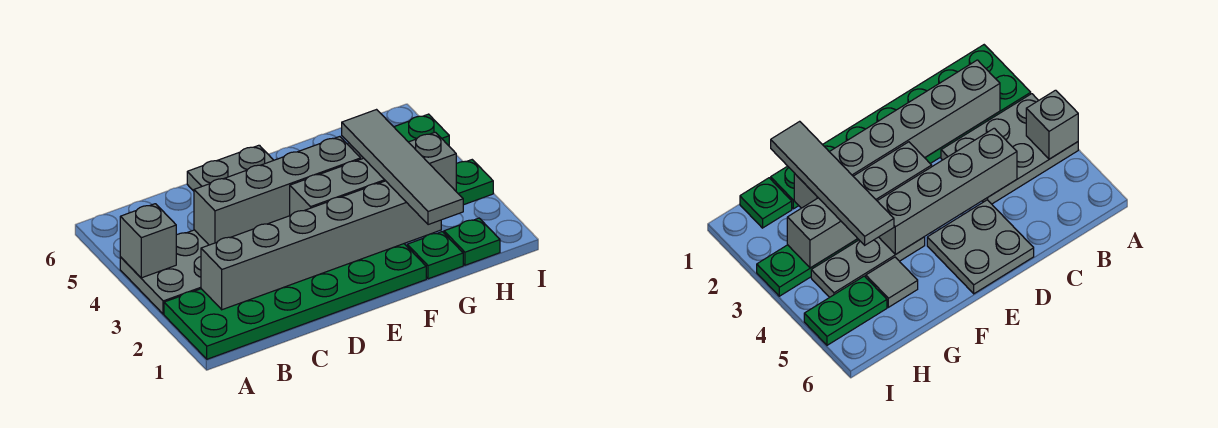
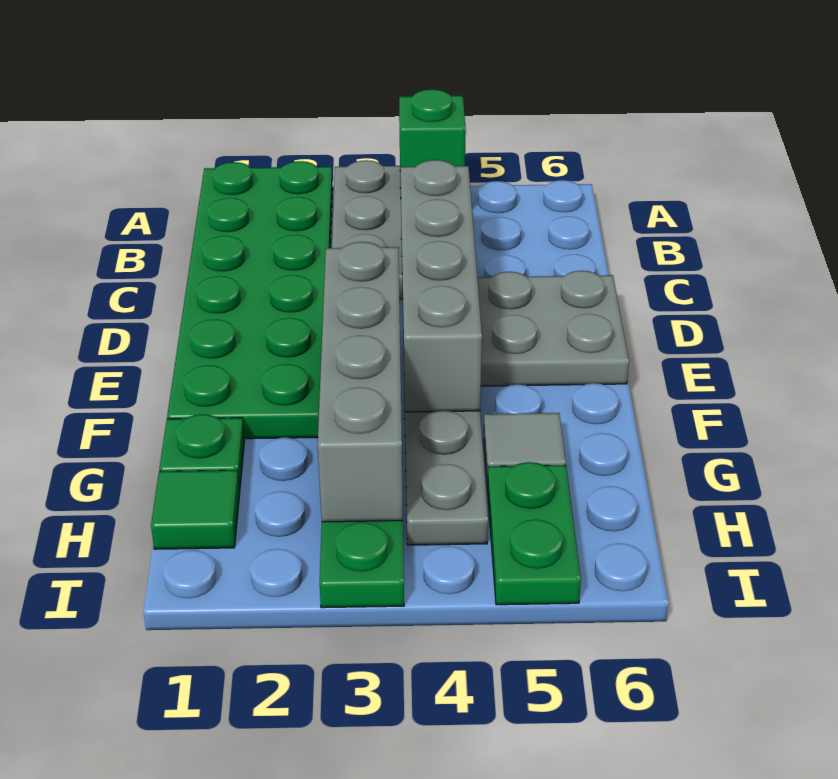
grey 1x1 brick [120,204,176,278] -> green 1x1 brick [399,89,466,188]
grey 1x6 brick [201,181,441,310] -> none
grey 1x4 tile [342,110,463,225] -> none
green 1x1 plate [444,218,500,265] -> green 1x1 tile [151,470,240,549]

